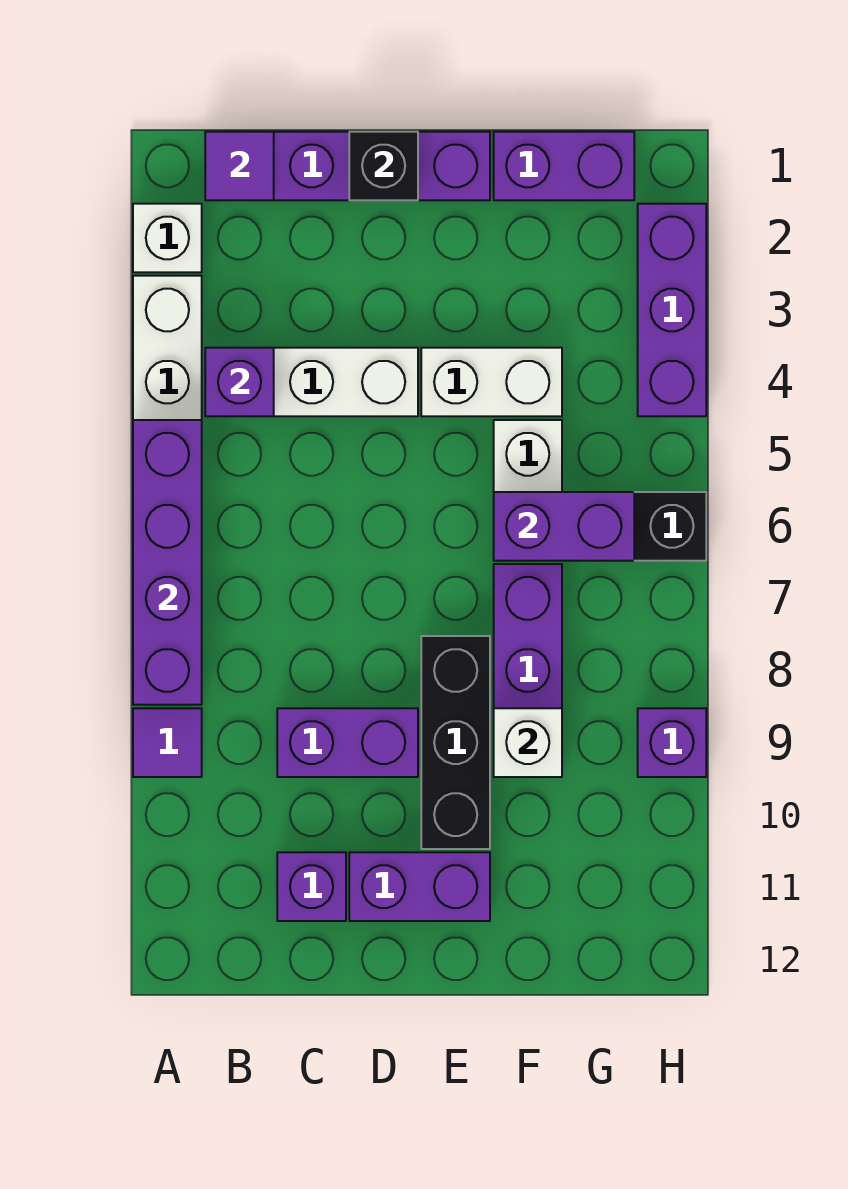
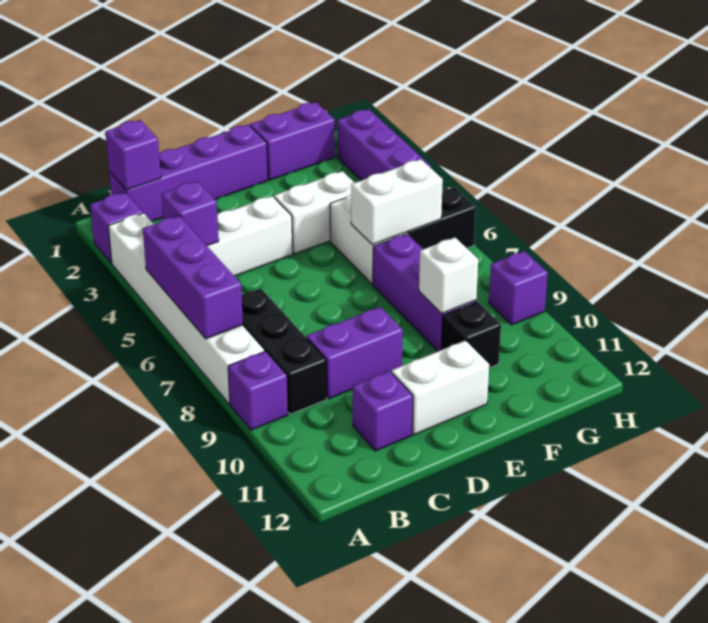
white 1x1 brick [133,204,202,272] -> purple 1x1 brick [90,192,143,263]
purple 1x4 brick [133,420,202,705] -> purple 1x3 brick [143,216,243,339]
purple 1x1 tile [133,708,202,777] -> purple 1x1 brick [228,351,288,430]
purple 1x1 tile [205,132,274,200] -> purple 1x1 brick [106,120,161,190]
black 1x1 brick [349,132,418,200] -> black 1x1 brick moved to [442,302,501,368]
purple 1x2 brick [349,852,490,921] -> white 1x2 brick [392,340,489,435]
black 1x3 brick [421,636,490,849] -> black 1x3 brick moved to [242,288,327,414]
purple 1x2 brick [494,492,634,561] -> white 1x2 brick [351,159,443,245]

